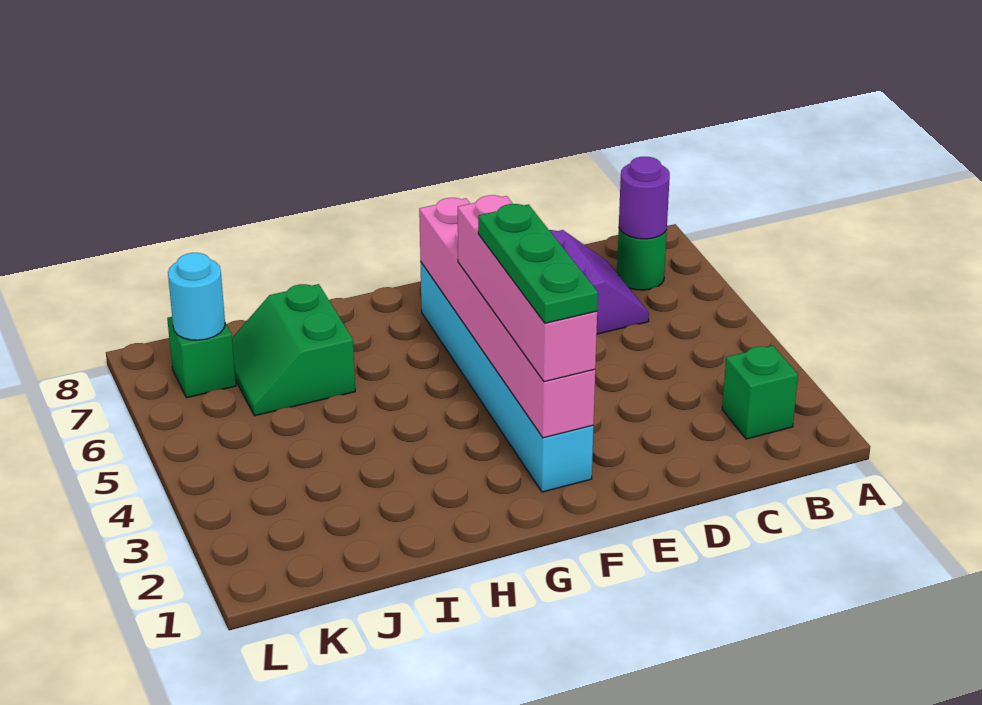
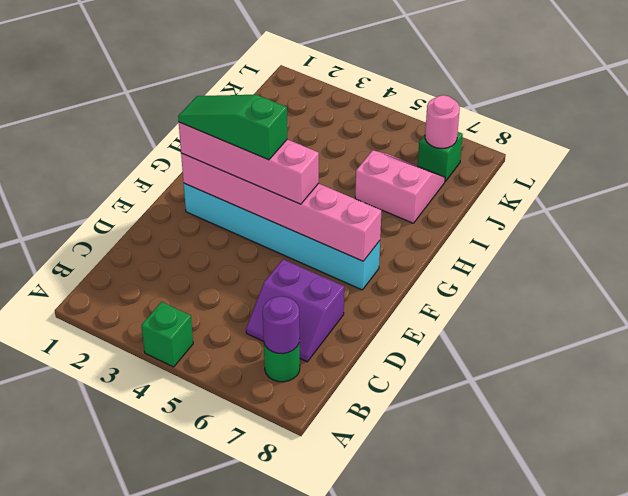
green 1x1 brick [722,346,798,439] -> green 1x1 brick moved to [141,302,193,367]
green 1x3 plate [478,204,598,323] -> green 1x3 slope [178,95,287,160]
green 2x2 slope [232,284,355,416] -> pink 2x2 slope [355,150,445,223]
cyan 1x1 round brick [168,253,225,340] -> pink 1x1 round brick [425,95,460,148]

